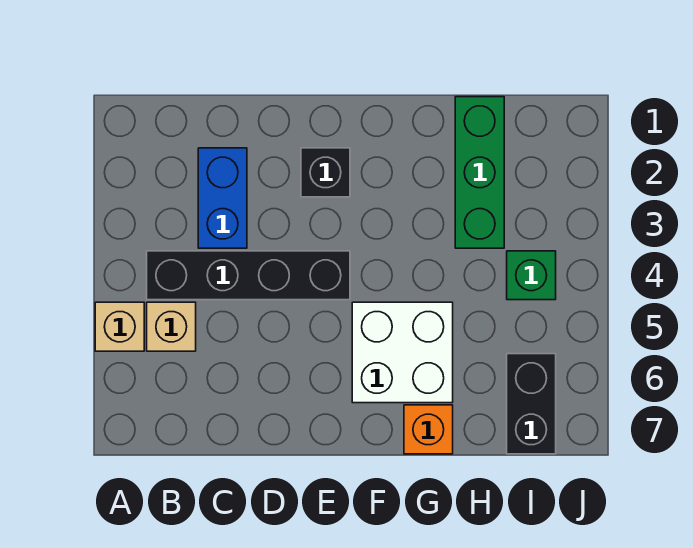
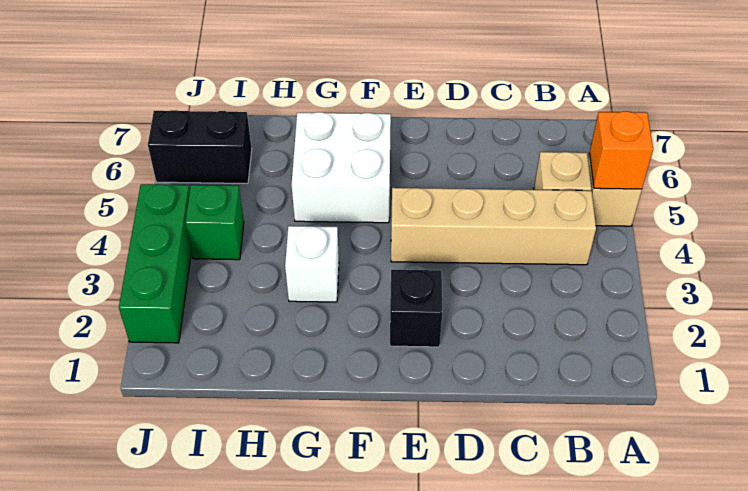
black 1x4 brick [147,251,350,300] -> tan 1x4 brick [391,188,596,265]
blue 1x2 brick [198,148,247,248] -> none
none -> white 1x1 brick [285,226,339,302]
orange 1x1 brick [404,405,453,454] -> orange 1x1 brick moved to [590,111,653,189]
green 1x3 brick [455,97,504,248] -> green 1x3 brick moved to [119,184,191,343]
black 1x2 brick [507,354,556,454] -> black 1x2 brick turned to [148,110,252,184]

